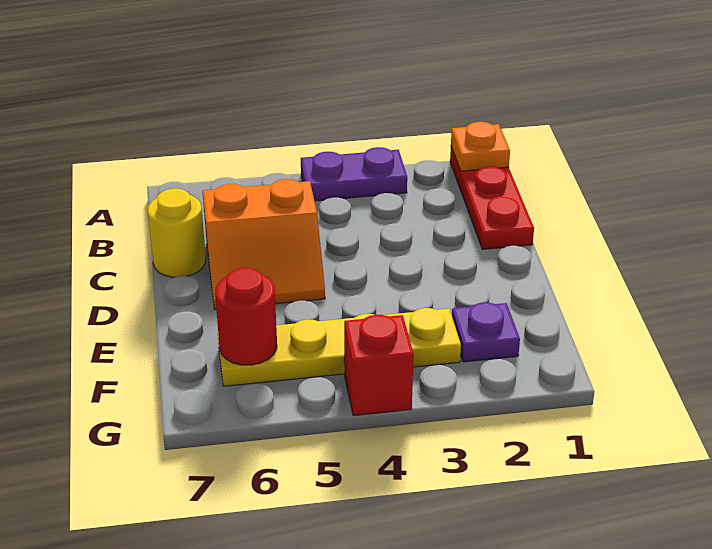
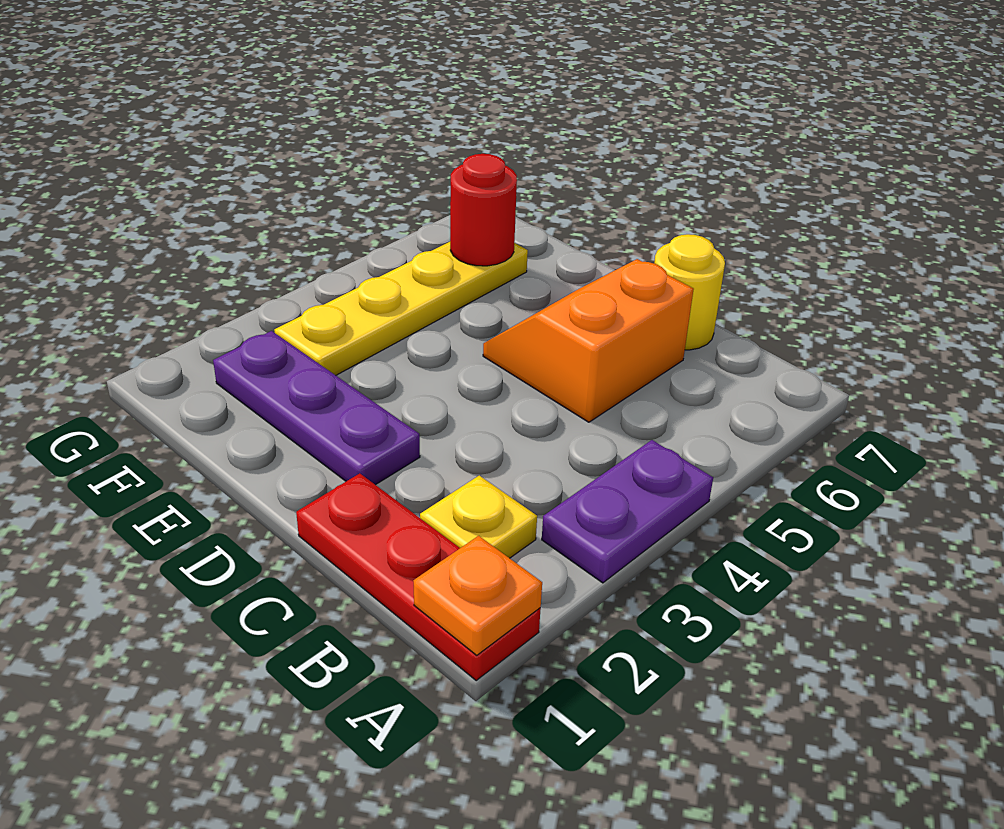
none -> yellow 1x1 plate [420,476,537,558]
purple 1x1 plate [452,302,520,362] -> purple 1x3 plate [213,331,420,485]
red 1x1 brick [344,315,414,416] -> none

